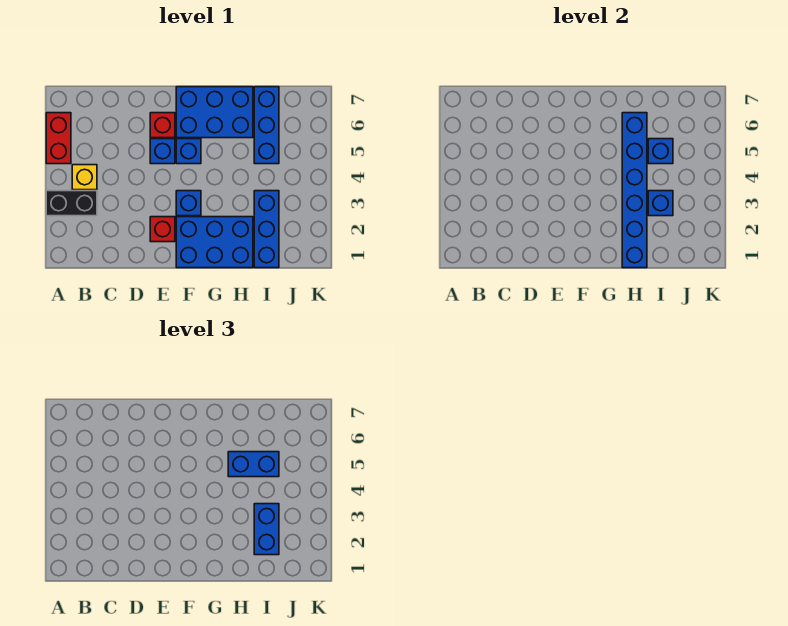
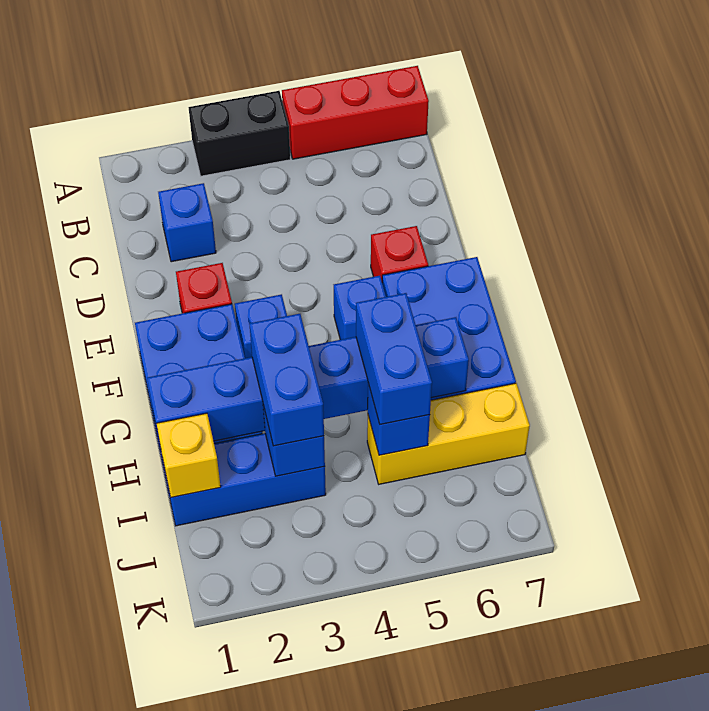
black 1x2 brick [46,191,97,216] -> black 1x2 brick turned to [188,91,290,176]
red 1x2 brick [46,113,71,164] -> red 1x3 brick [282,66,429,159]
yellow 1x1 brick [72,165,97,190] -> yellow 1x1 brick moved to [157,413,221,497]
blue 1x1 brick [150,139,175,164] -> blue 1x1 brick moved to [158,183,216,262]
blue 1x2 brick [254,504,279,555] -> blue 1x2 brick turned to [249,314,324,446]
blue 1x3 brick [254,87,279,164] -> yellow 1x3 brick [367,383,530,484]

